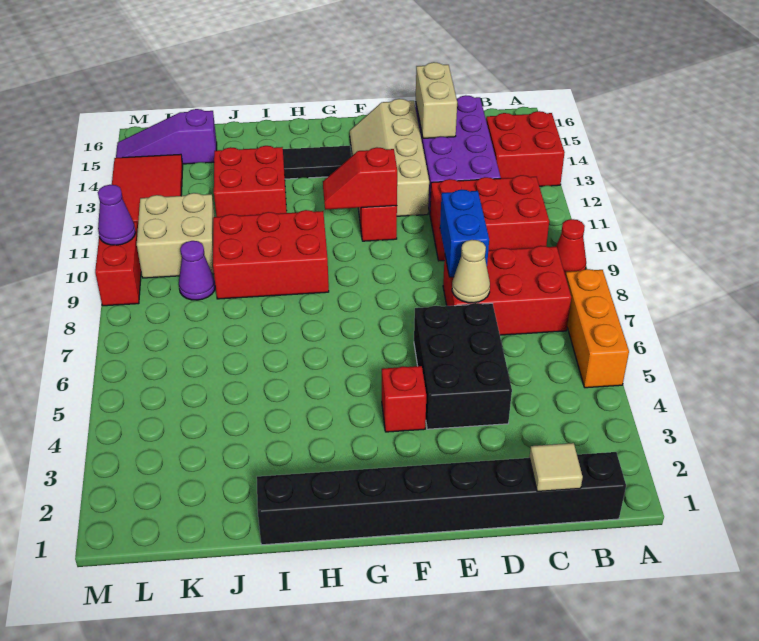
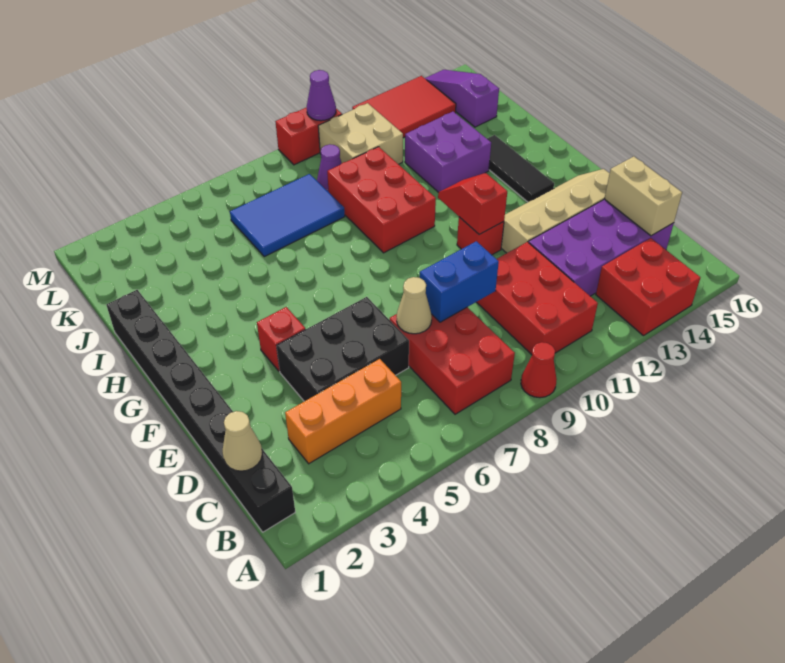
orange 1x3 brick [565,269,629,388] -> orange 1x3 brick moved to [285,359,401,464]
tan 1x1 tile [529,443,583,492] -> tan 1x1 cone [223,411,262,471]
tan 1x2 brick [416,62,457,138] -> tan 1x2 brick turned to [604,157,682,236]
red 2x2 brick [214,146,287,217] -> purple 2x2 brick [405,112,491,192]
none -> blue 2x3 tile [230,174,345,257]

